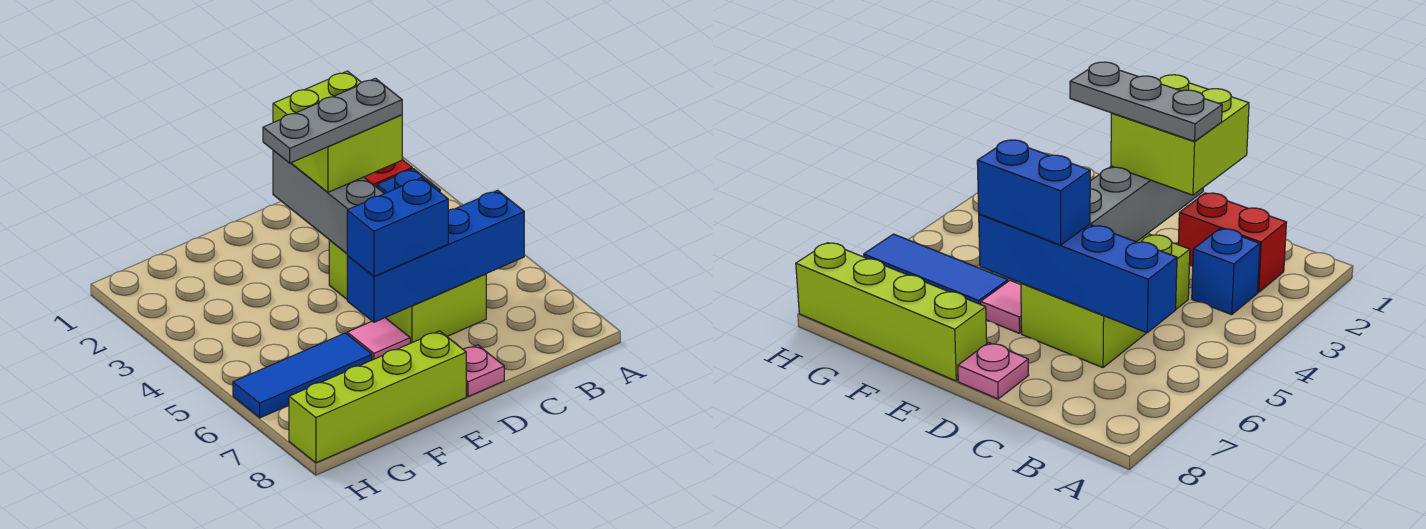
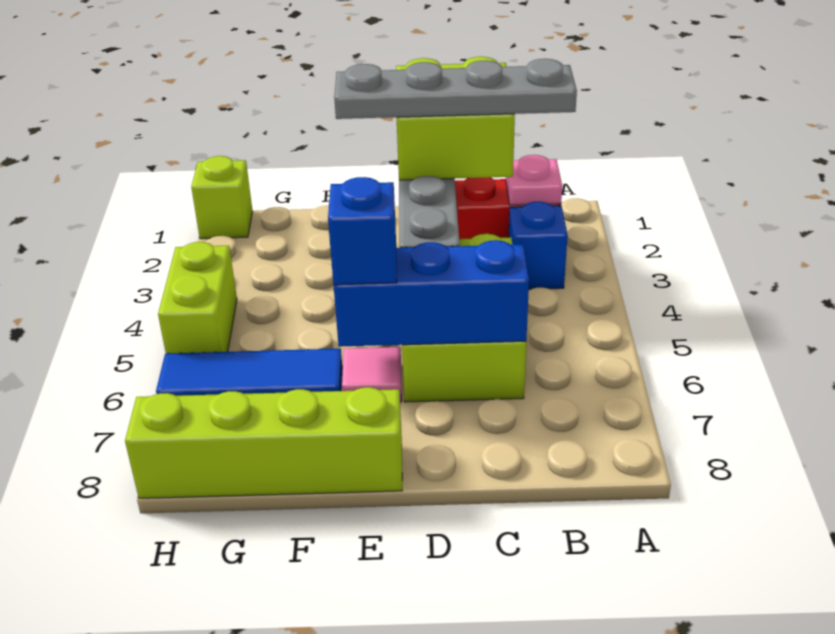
blue 1x4 brick [347,190,524,322] -> blue 1x3 brick [334,240,529,347]
grey 1x3 plate [263,78,402,163] -> grey 1x4 plate [334,59,577,119]
blue 1x2 brick [347,178,448,276] -> blue 1x1 brick [328,177,397,285]
pink 1x1 plate [463,345,504,397] -> pink 1x1 plate moved to [506,155,562,205]
none -> lime 1x1 brick [191,156,253,239]
none -> lime 1x2 brick [158,242,237,354]

